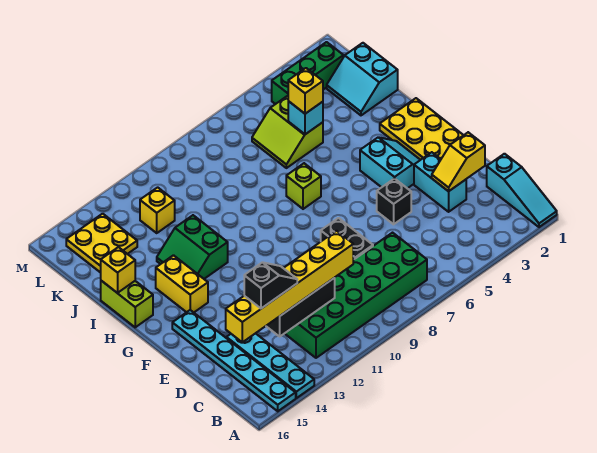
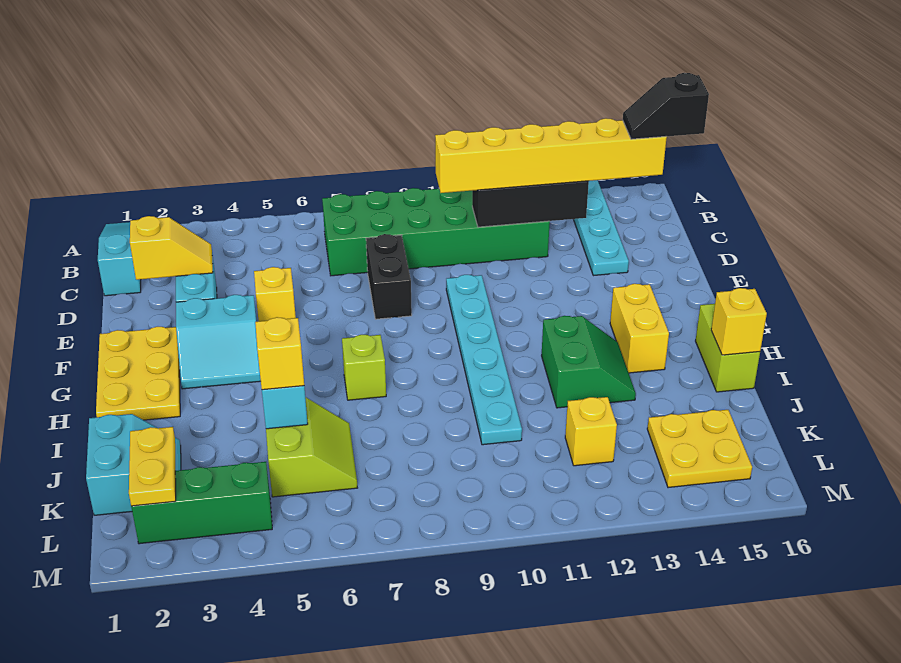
cyan 1x6 plate [172,310,296,411] -> cyan 1x6 plate moved to [446,275,522,445]
black 1x2 slope [244,262,297,309] -> black 1x2 slope moved to [623,73,709,139]
black 1x1 brick [377,178,411,224] -> yellow 1x1 brick [254,267,296,321]
cyan 2x2 slope [360,137,420,188] -> cyan 2x2 slope turned to [176,295,261,389]
none -> yellow 1x2 plate [129,427,176,506]

